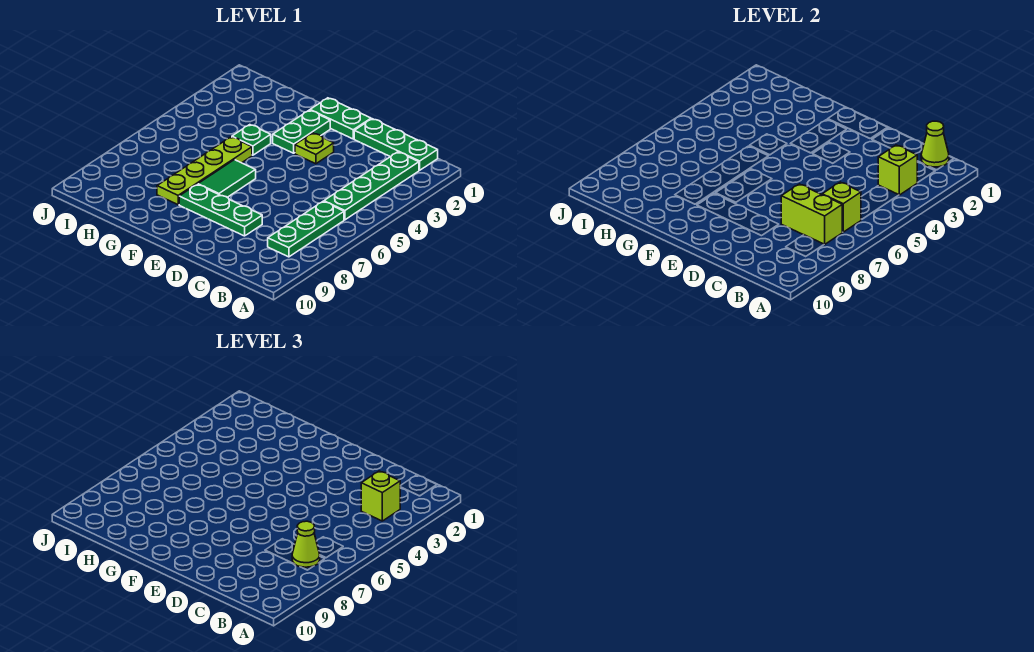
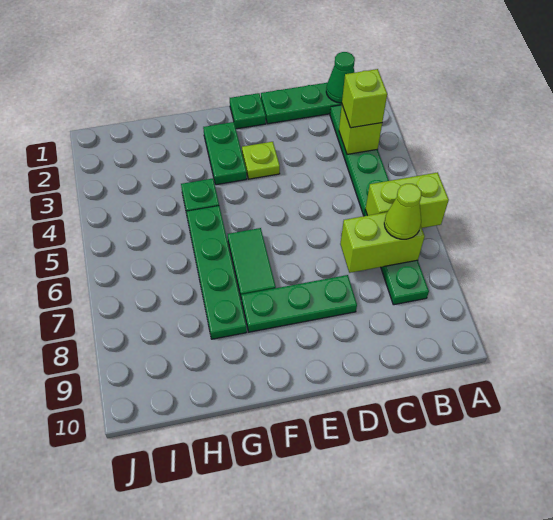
lime 1x1 cone [921,121,949,167] -> green 1x1 cone [326,52,355,103]
lime 1x1 brick [822,182,861,232] -> lime 1x2 brick [365,172,449,228]
green 1x2 plate [310,98,371,139] -> green 1x1 plate [230,93,266,129]
lime 1x4 plate [157,137,252,205] -> green 1x4 plate [186,206,247,339]

